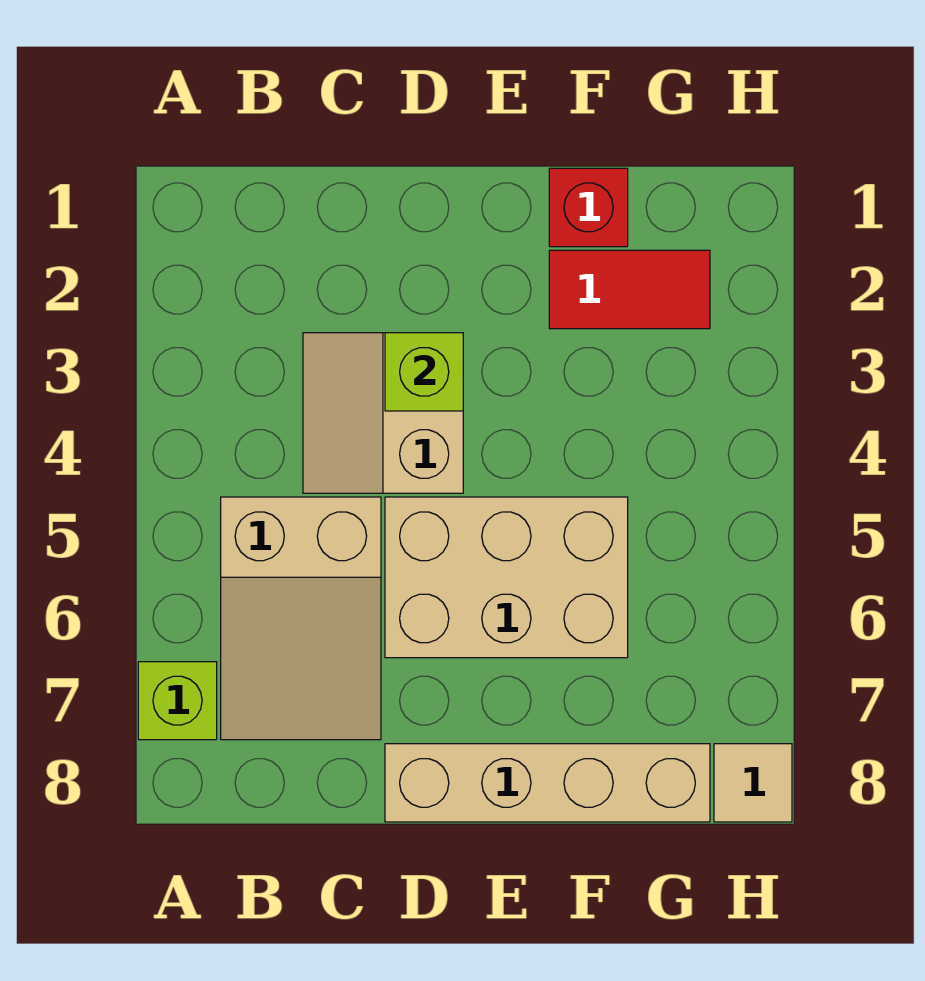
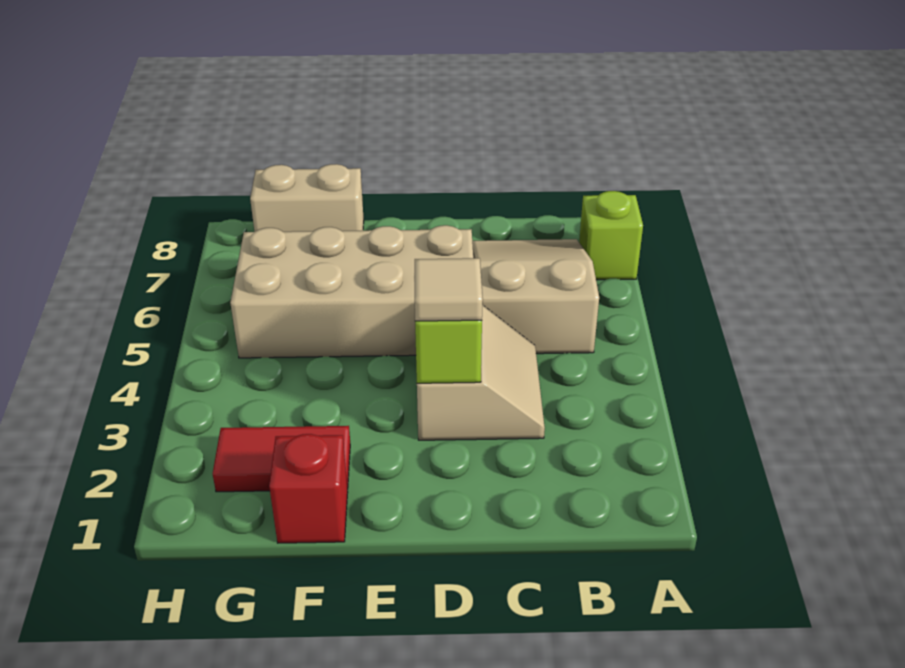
tan 2x3 brick [385,497,628,658] -> tan 2x4 brick [230,225,473,358]
tan 1x4 brick [385,744,710,822] -> tan 1x2 brick [250,164,364,232]
tan 1x1 tile [714,744,792,822] -> tan 1x1 tile moved to [415,258,483,321]

